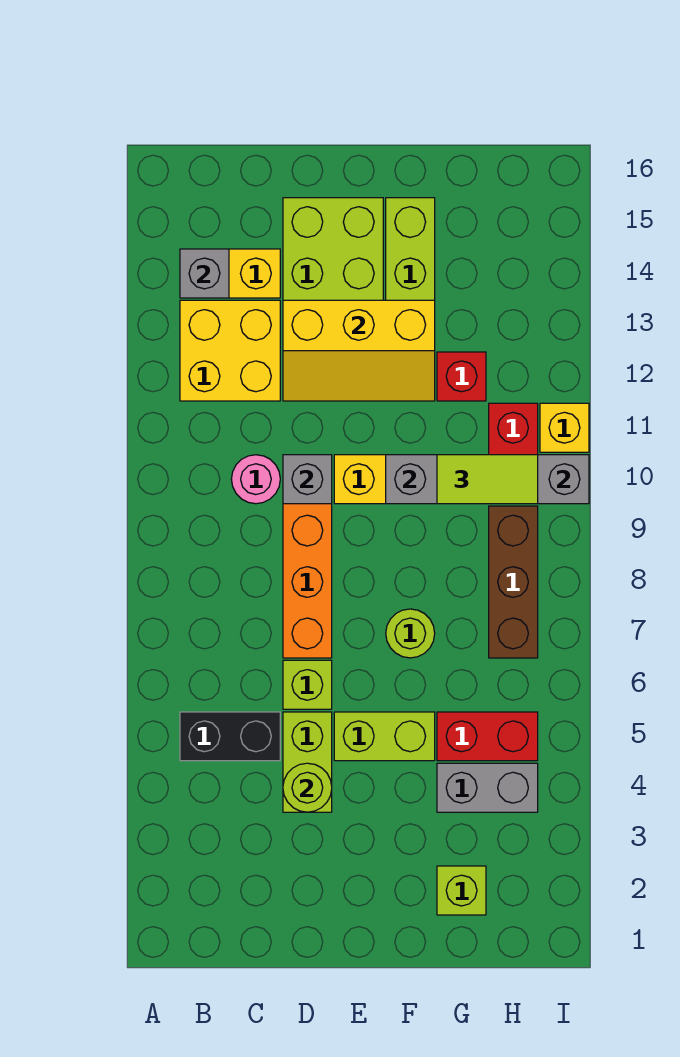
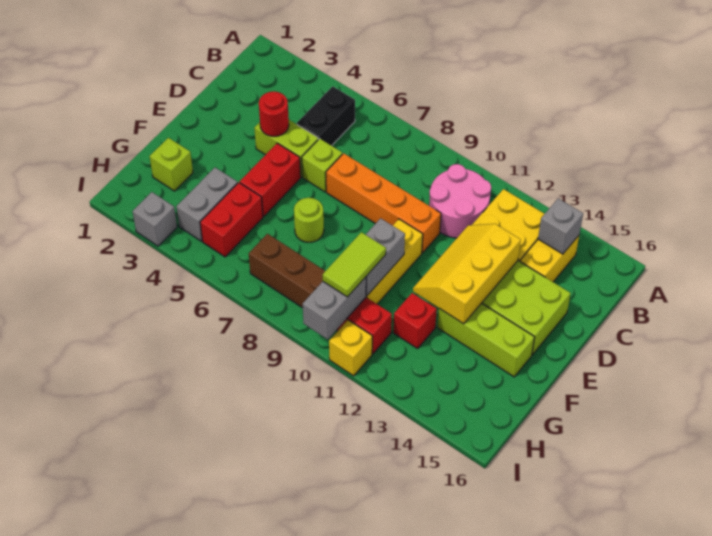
pink 1x1 round brick [231,455,280,504] -> pink 2x2 round brick [429,164,491,238]
lime 1x1 round brick [283,763,332,812] -> red 1x1 round brick [259,92,289,136]
grey 1x1 brick [283,455,332,504] -> grey 1x1 brick moved to [133,192,177,246]
lime 1x2 brick [334,712,435,761] -> red 1x2 brick [240,143,301,216]

